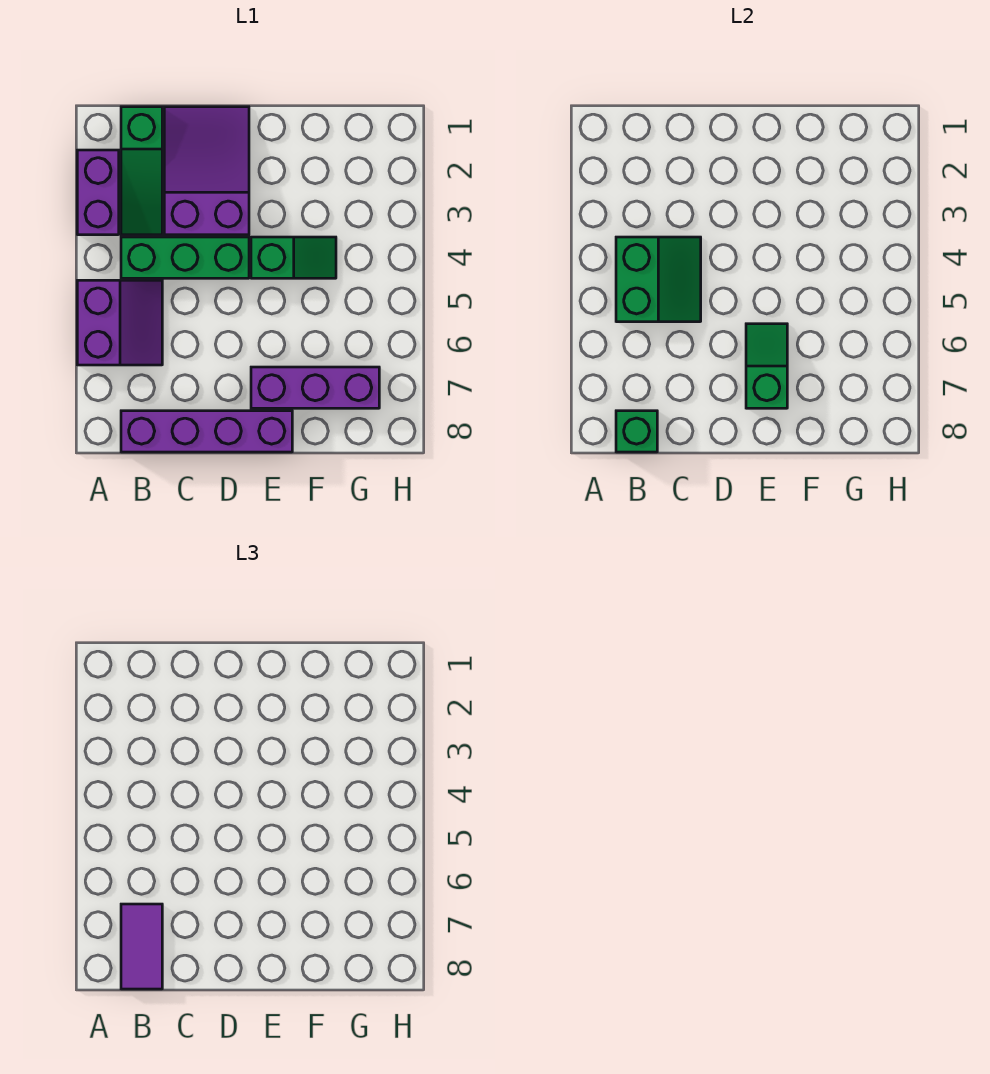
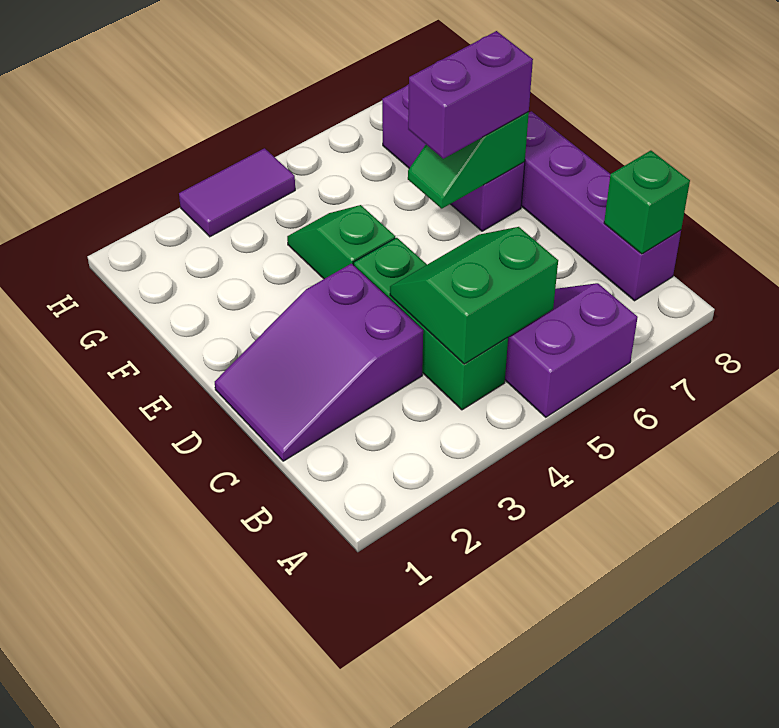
purple 1x2 brick [77,150,119,235] -> purple 1x2 brick moved to [408,31,533,159]
green 1x3 slope [121,107,162,235] -> none
purple 1x2 tile [121,904,162,989] -> purple 1x2 tile moved to [179,148,295,237]

